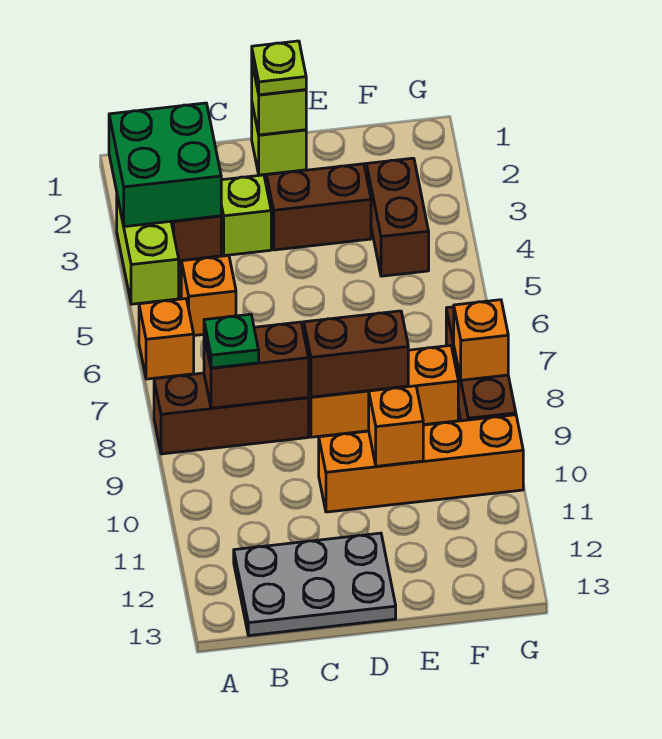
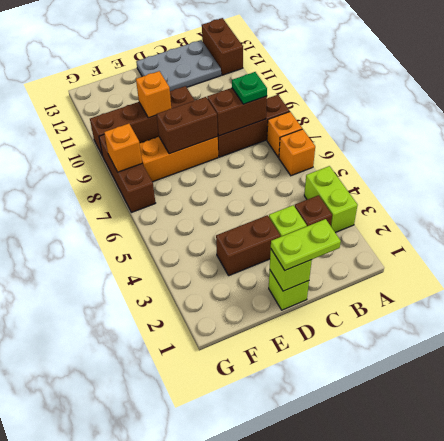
green 2x2 brick [109,103,221,227] -> none
orange 1x1 brick [181,255,236,335] -> orange 1x1 brick moved to [267,112,302,158]
lime 1x1 plate [252,41,306,95] -> lime 1x2 plate [271,219,341,270]
orange 1x4 brick [319,415,523,512] -> brown 1x4 brick [90,86,195,156]
brown 1x2 brick [366,158,429,276] -> brown 1x2 brick moved to [202,18,243,75]

